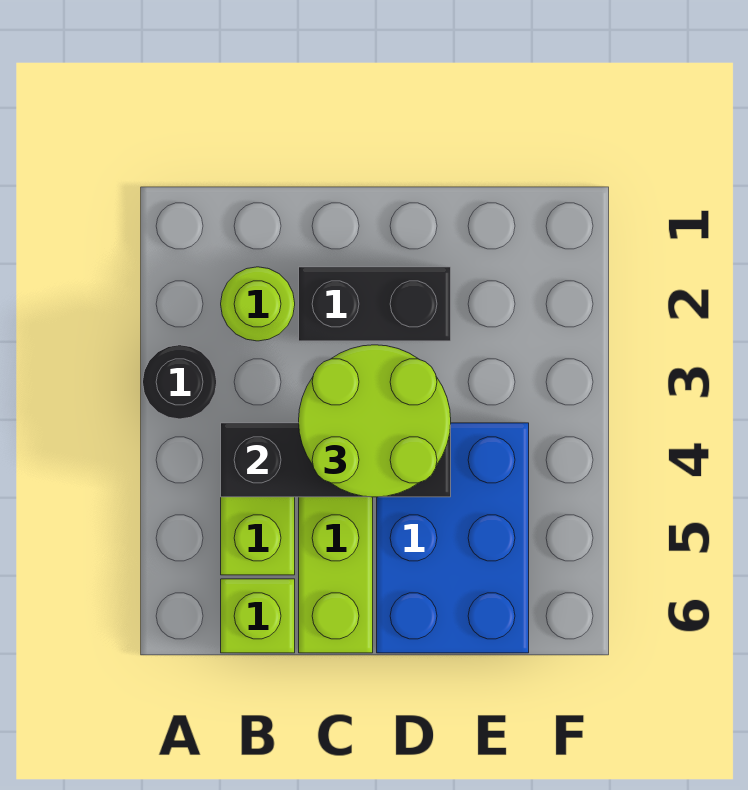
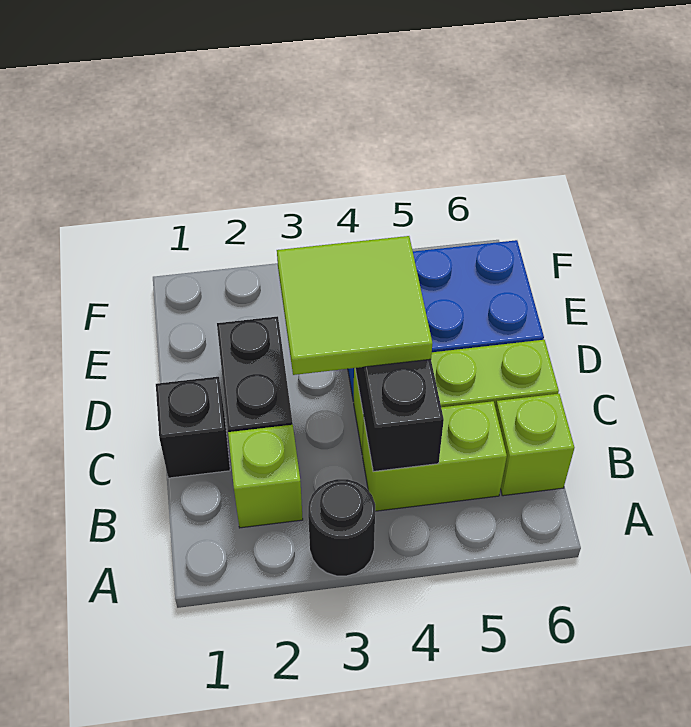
lime 1x1 round brick [221,267,295,341] -> lime 1x1 brick [228,425,303,528]
none -> black 1x1 brick [156,377,230,478]
lime 2x2 round brick [299,345,451,497] -> lime 2x2 tile [277,236,432,375]

